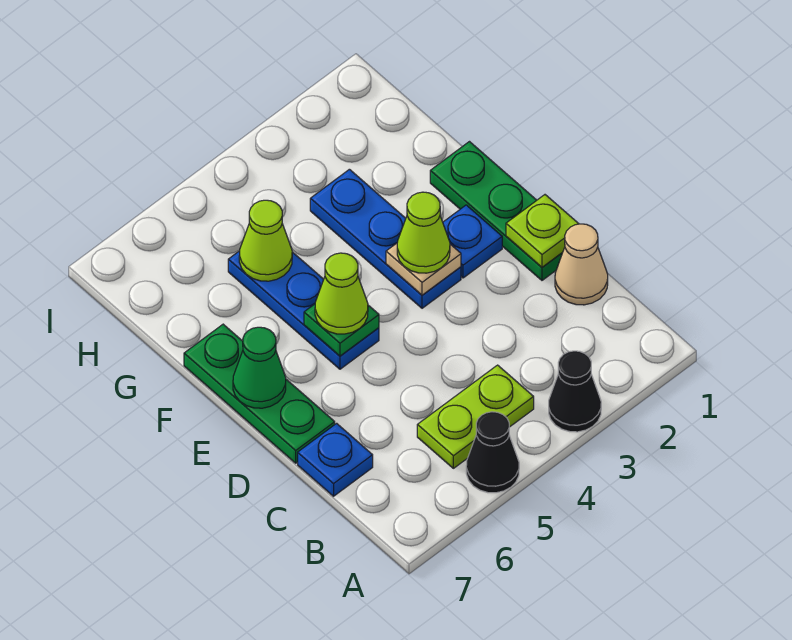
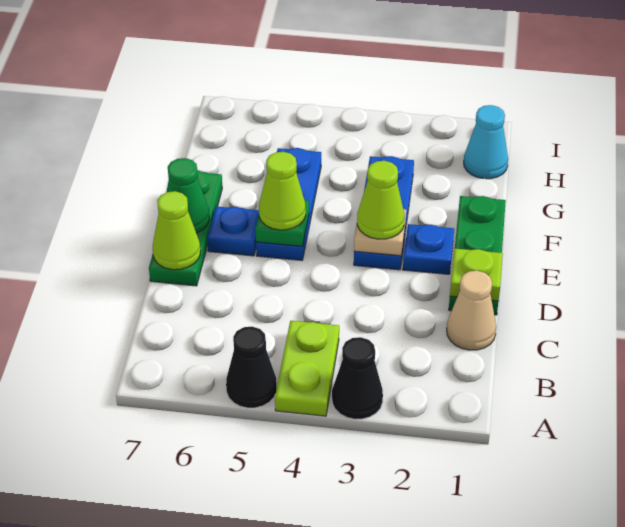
lime 1x2 plate [417,365,534,468] -> lime 1x2 plate turned to [275,321,339,416]
blue 1x1 plate [298,423,373,496] -> blue 1x1 plate moved to [207,206,259,256]
lime 1x1 cone [239,200,292,281] -> lime 1x1 cone moved to [153,191,200,270]
none -> cyan 1x1 cone [464,105,508,179]

